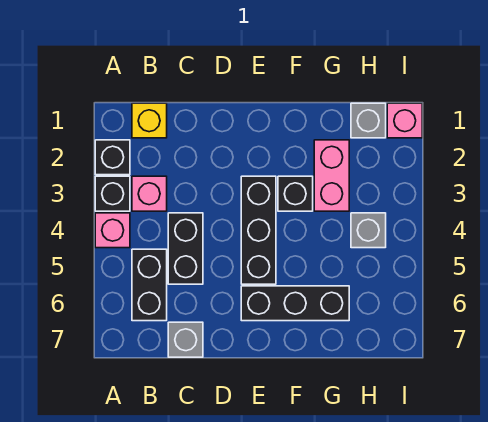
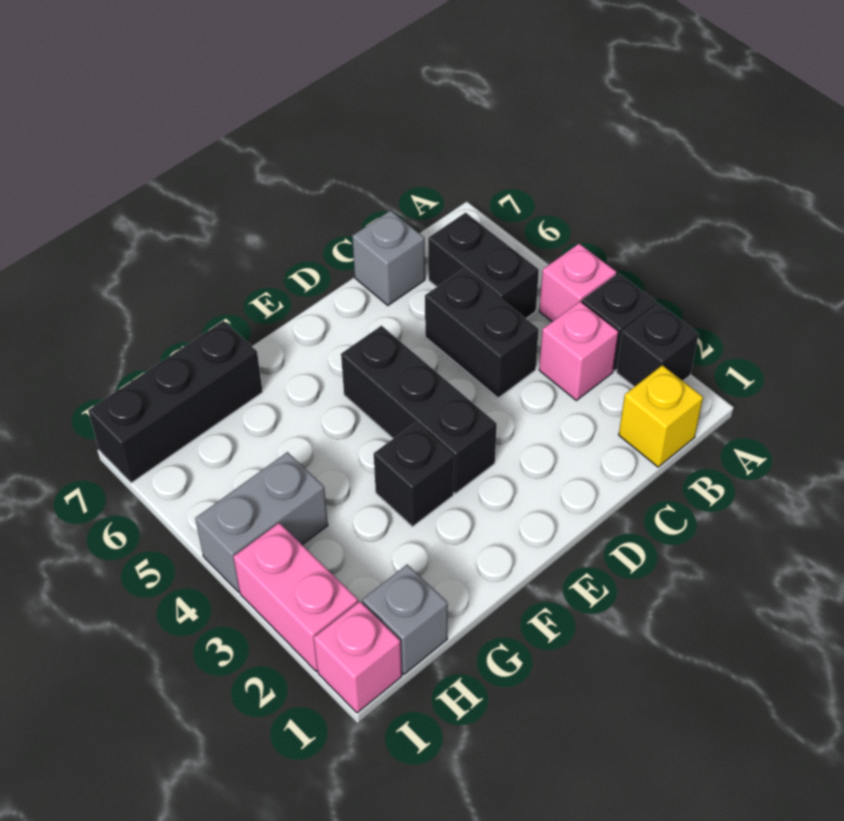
black 1x3 brick [241,286,349,321] -> black 1x3 brick moved to [88,321,263,483]
pink 1x2 brick [314,140,349,211] -> pink 1x2 brick moved to [233,523,358,671]
grey 1x1 brick [351,213,386,248] -> grey 1x2 brick [195,452,328,592]

